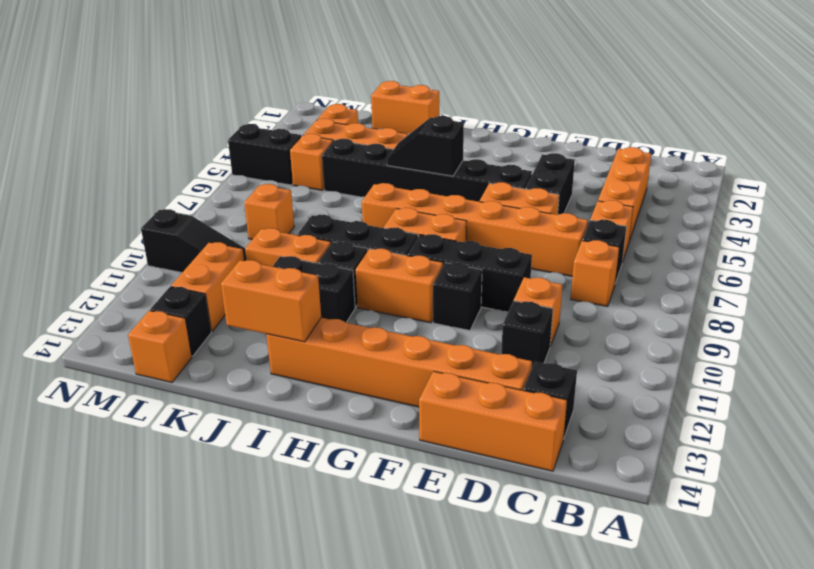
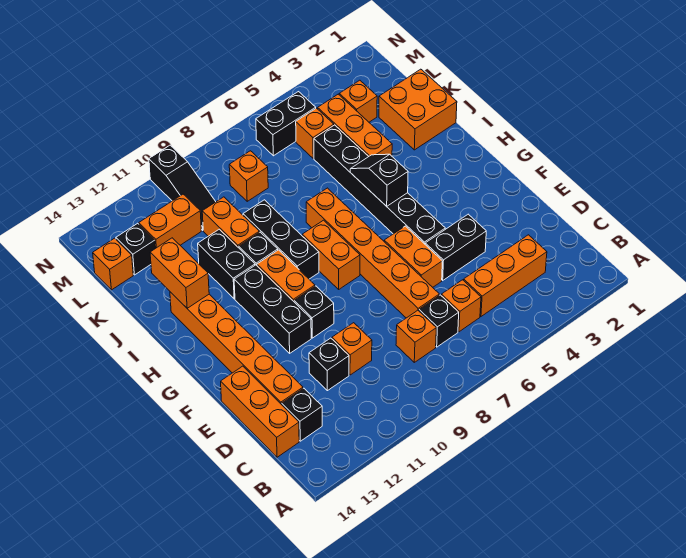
black 1x3 brick [407,234,532,312] -> black 1x3 brick moved to [234,265,311,353]
orange 1x2 brick [371,81,439,134] -> orange 2x2 brick [379,69,457,150]
black 1x2 brick [228,124,302,185] -> black 1x2 brick turned to [256,92,316,156]

